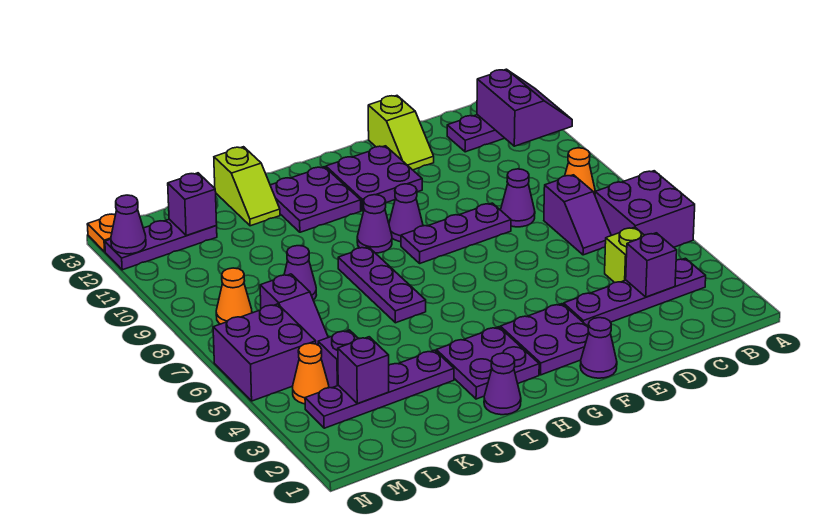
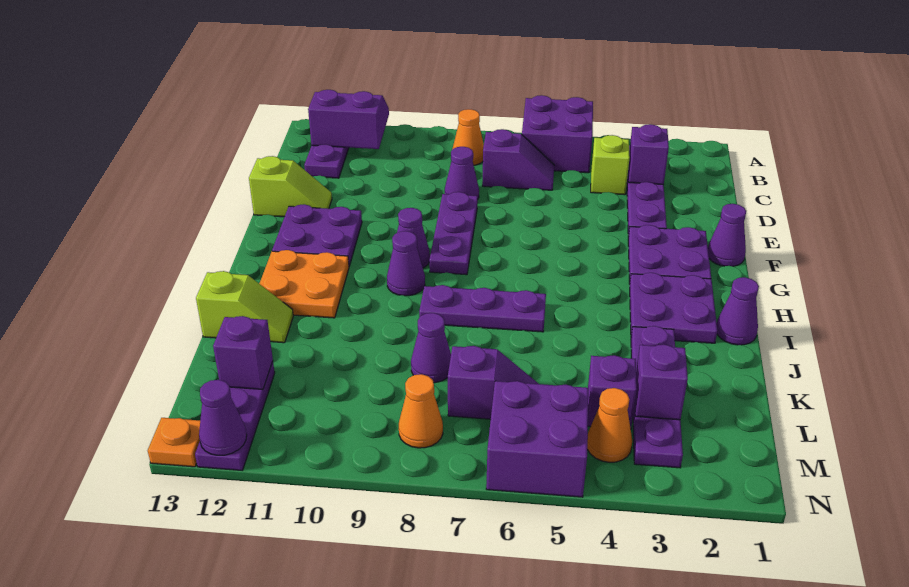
purple 2x2 plate [270,167,361,232] -> orange 2x2 plate [259,250,349,318]

